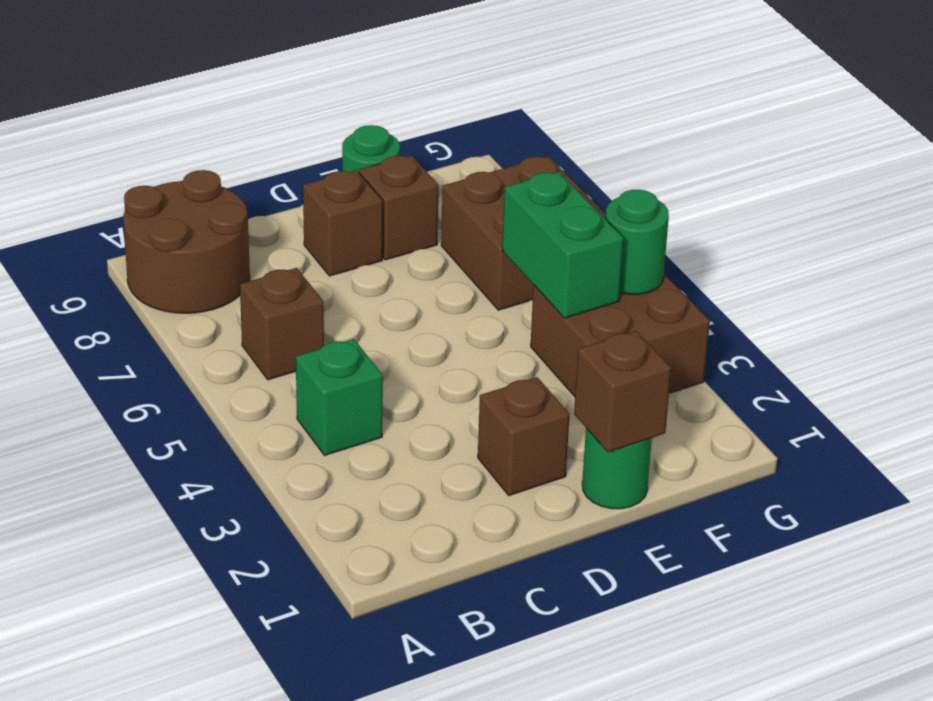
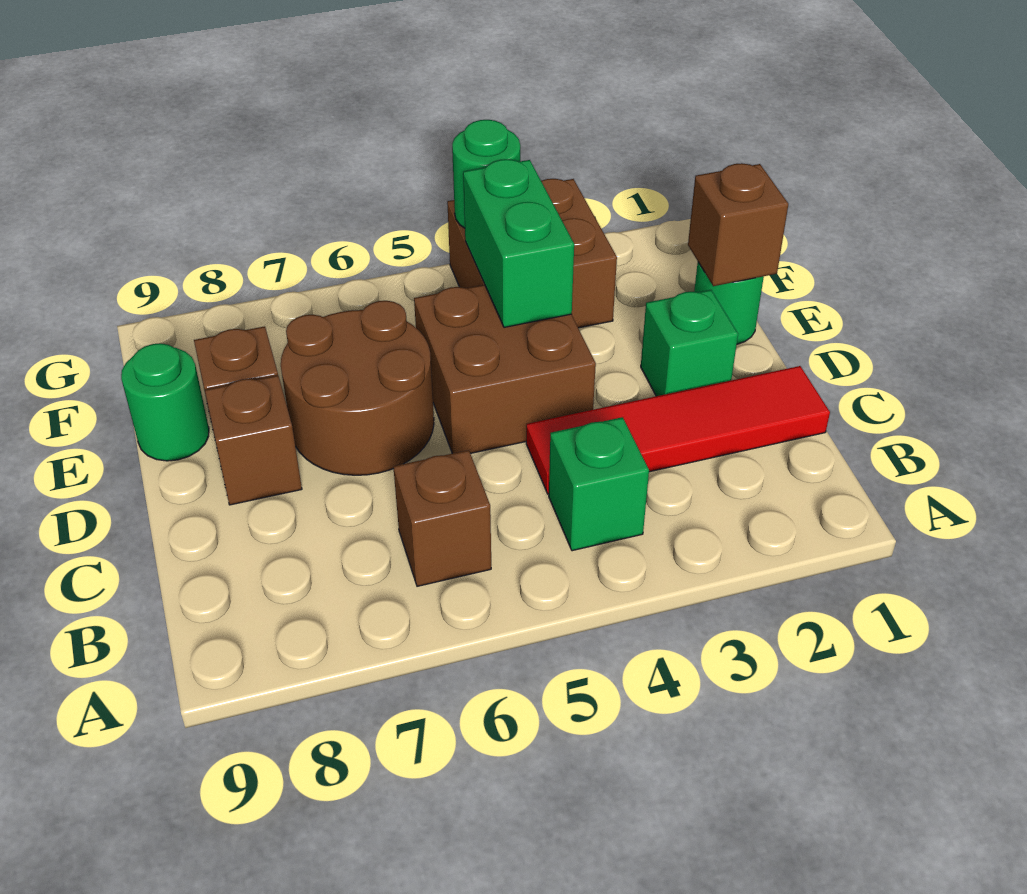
brown 2x2 round brick [123,170,250,313] -> brown 2x2 round brick moved to [281,301,434,475]
none -> red 1x4 tile [526,366,830,494]
brown 1x1 brick [478,377,570,496] -> green 1x1 brick [641,290,738,396]
green 1x2 brick [502,172,623,318] -> green 1x2 brick turned to [463,159,574,327]
brown 2x2 brick [441,156,606,310] -> brown 2x2 brick moved to [414,285,596,454]

